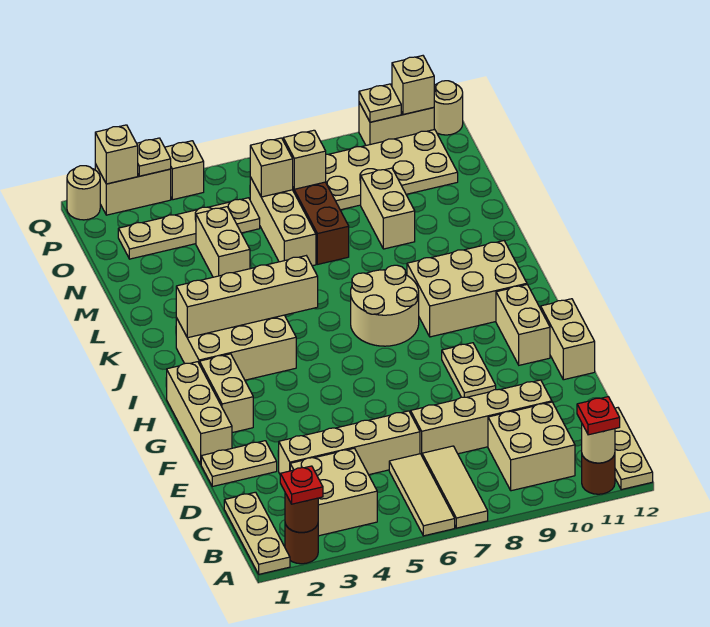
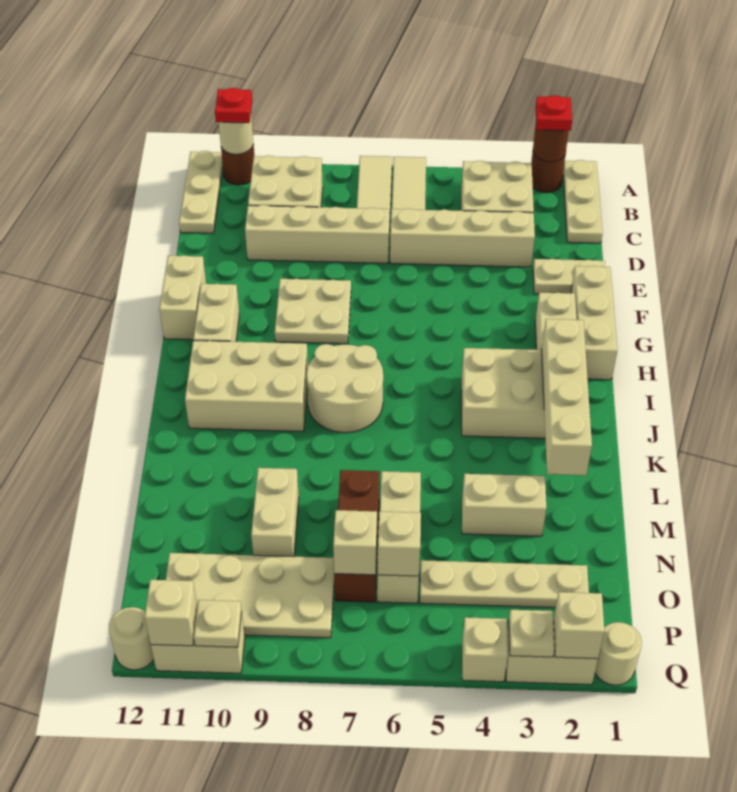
tan 1x2 plate [442,343,496,397] -> tan 2x2 plate [275,279,351,344]
tan 1x4 brick [176,256,318,338] -> tan 1x4 brick turned to [541,319,592,475]
tan 1x2 brick [196,207,250,277] -> tan 1x2 brick turned to [462,474,546,536]

